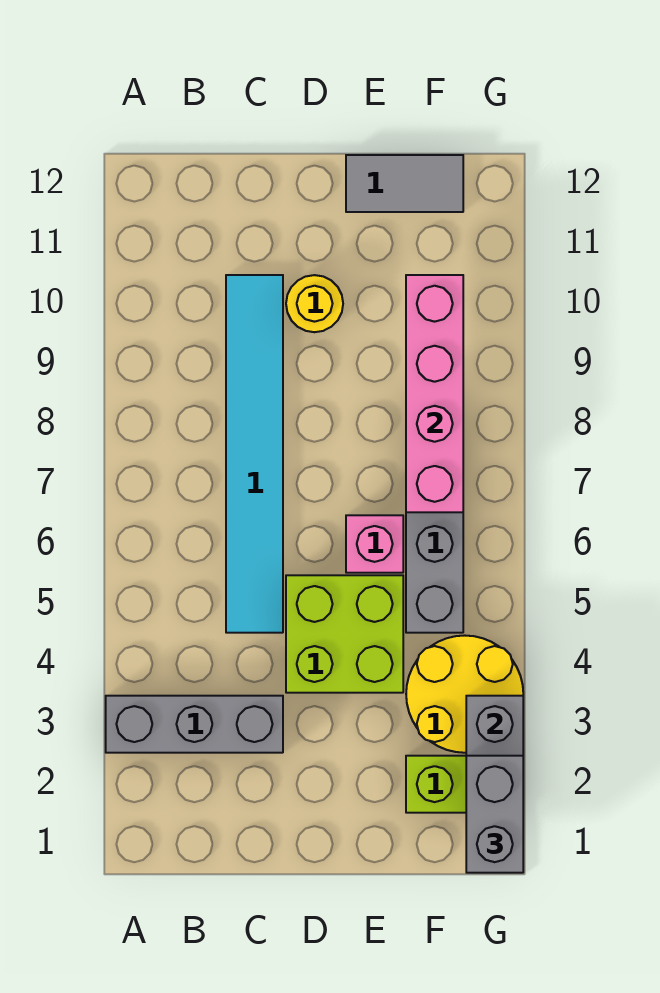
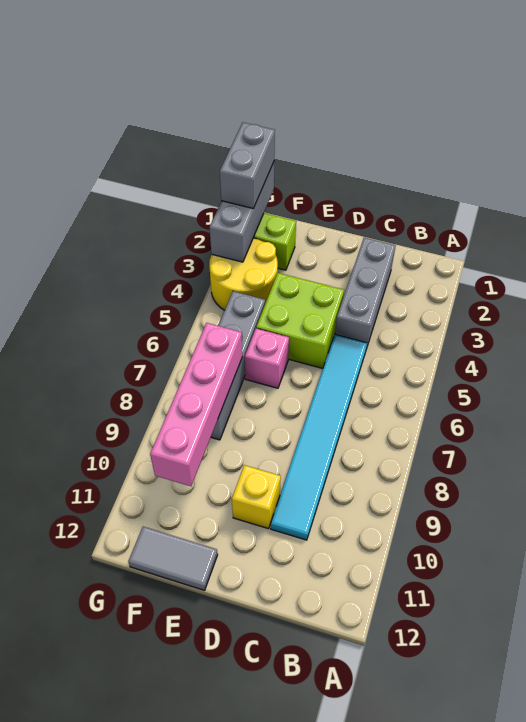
grey 1x3 brick [106,696,283,753] -> grey 1x3 brick turned to [335,238,396,349]
yellow 1x1 round brick [286,275,343,332] -> yellow 1x1 brick [232,465,281,529]

